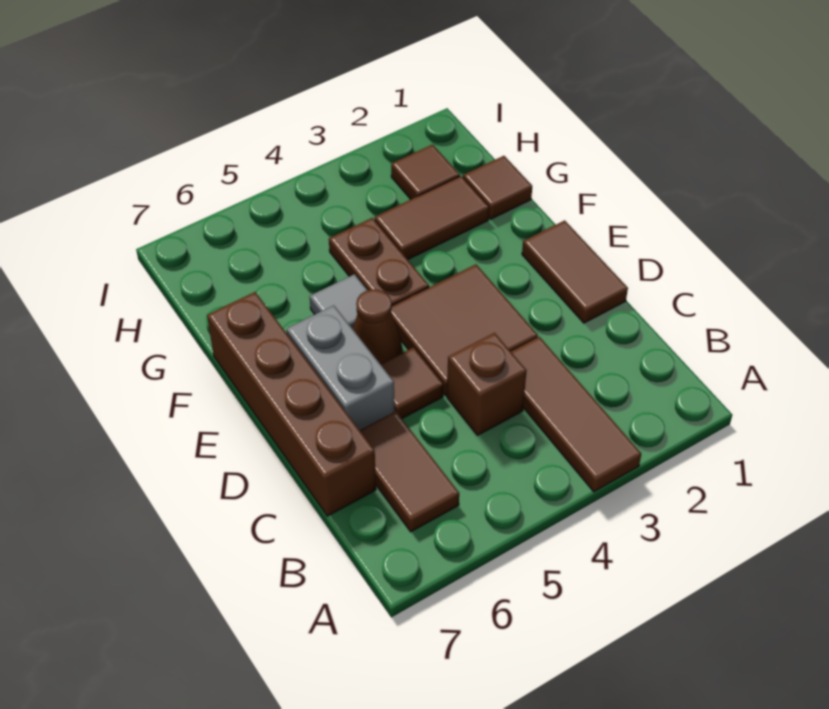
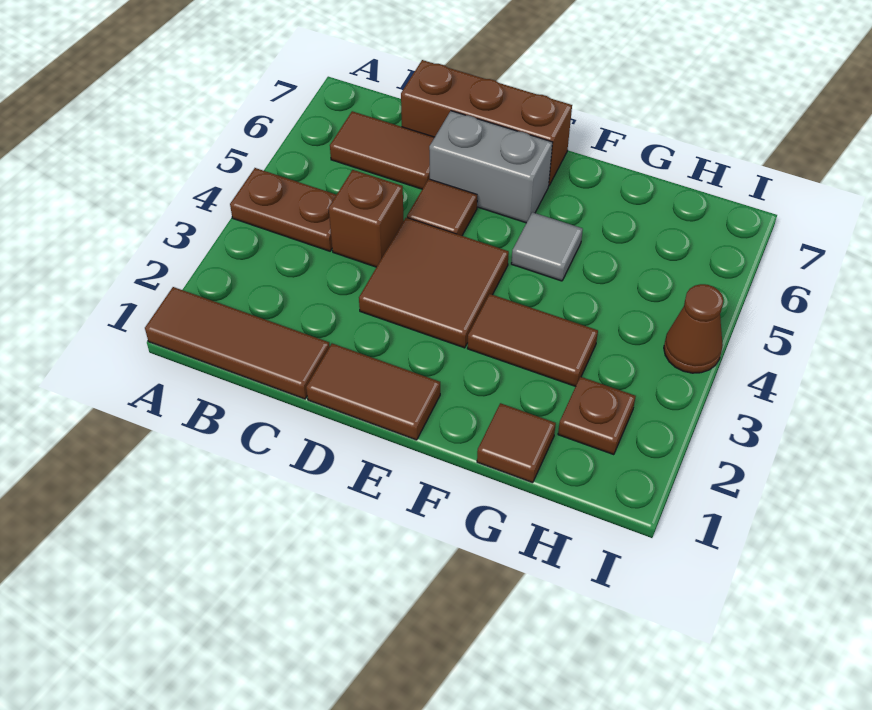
brown 1x3 tile [511,337,641,492] -> brown 1x3 tile moved to [145,287,330,399]
brown 1x4 brick [207,292,376,516] -> brown 1x3 brick [401,60,572,185]
brown 1x1 cone [353,289,402,364] -> brown 1x1 cone moved to [664,284,723,373]
brown 1x2 plate [329,218,429,306] -> brown 1x2 plate moved to [230,168,336,251]
brown 1x2 tile [375,176,489,260] -> brown 1x2 tile turned to [467,294,598,387]
brown 1x1 tile [391,145,460,199] -> brown 1x1 plate [558,377,636,455]

